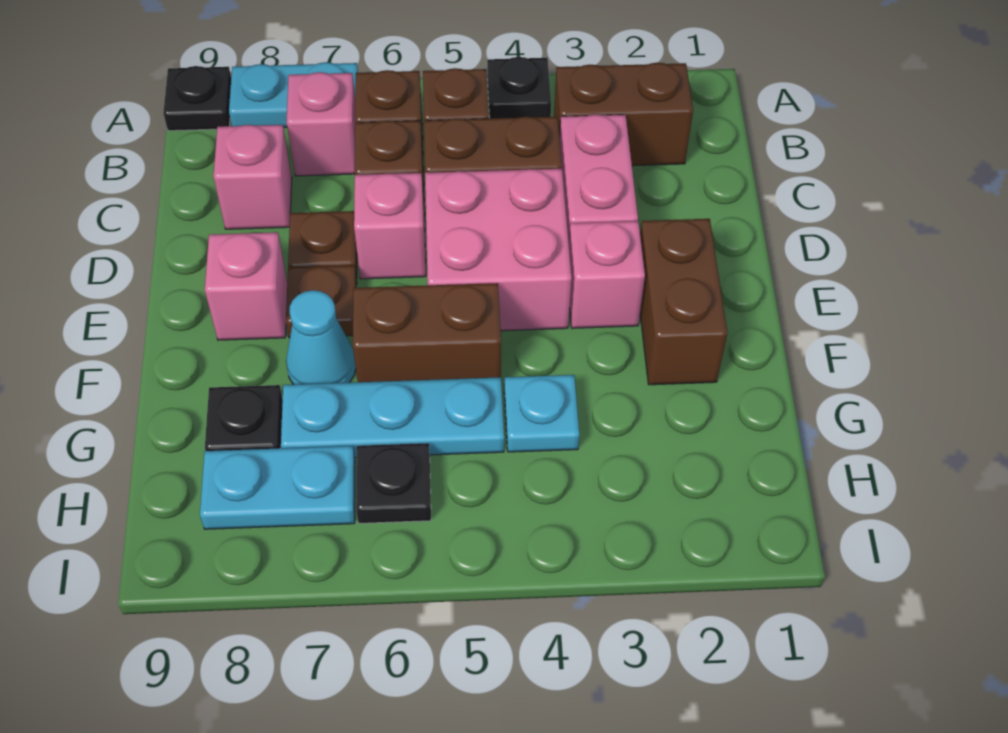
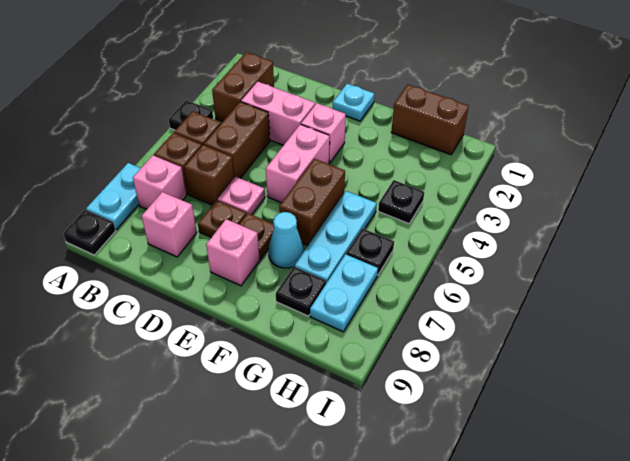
pink 2x2 brick [425,169,572,331] -> pink 1x2 brick [266,124,330,203]
pink 1x1 brick [354,173,426,279] -> pink 1x1 plate [218,177,265,215]
brown 1x2 brick [640,219,727,385] -> brown 1x2 brick moved to [391,85,469,155]
cyan 1x1 plate [504,375,579,452] -> cyan 1x1 plate moved to [333,84,374,121]
none -> black 1x1 plate [378,180,424,224]

